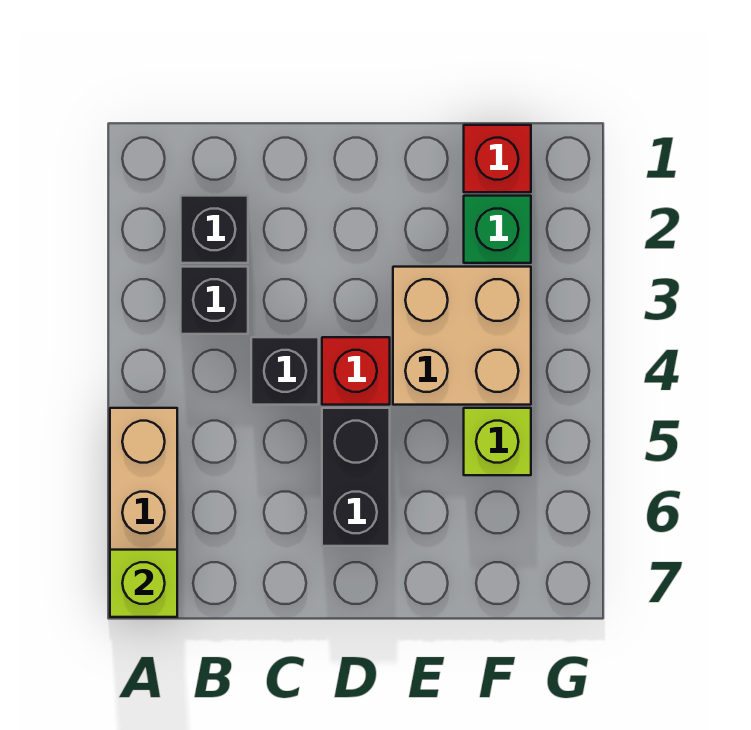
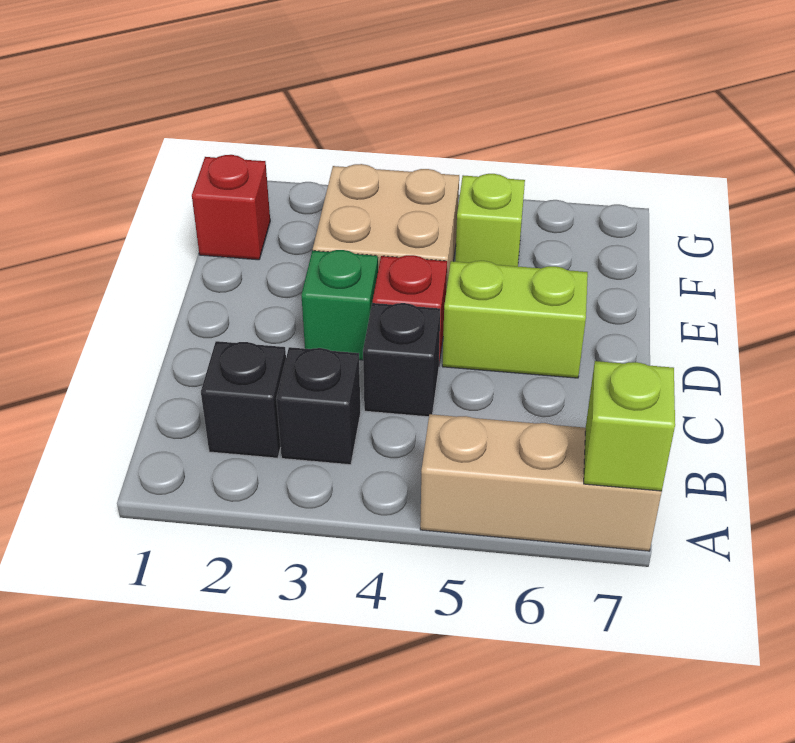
black 1x2 brick [322,408,390,546] -> lime 1x2 brick [442,261,588,378]
green 1x1 brick [464,196,531,263] -> green 1x1 brick moved to [301,250,378,360]

